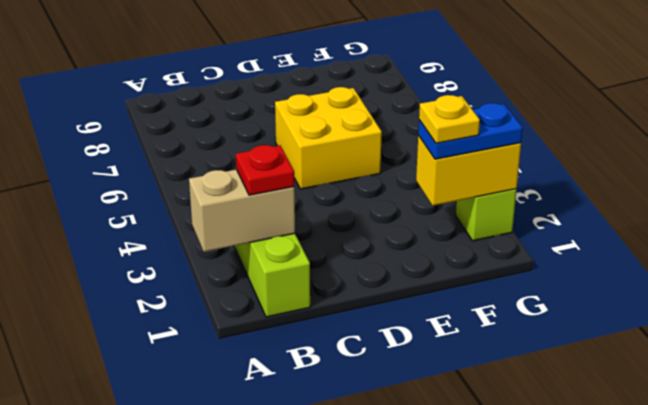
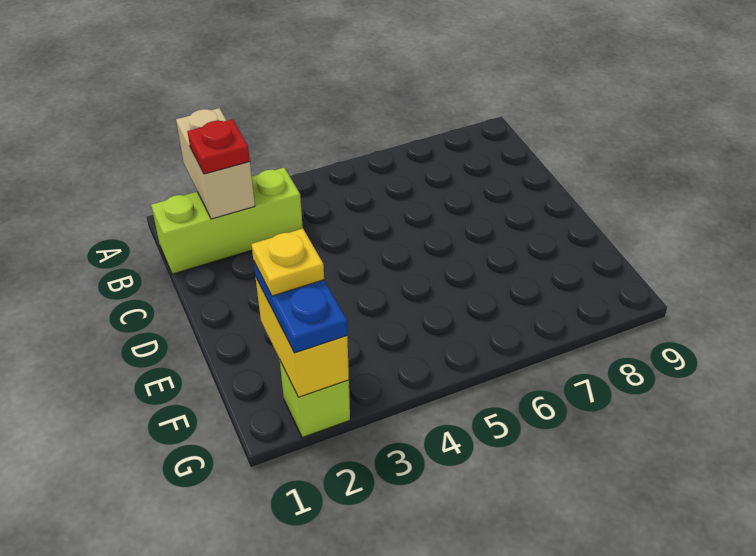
yellow 2x2 brick [275,87,382,189] -> none

